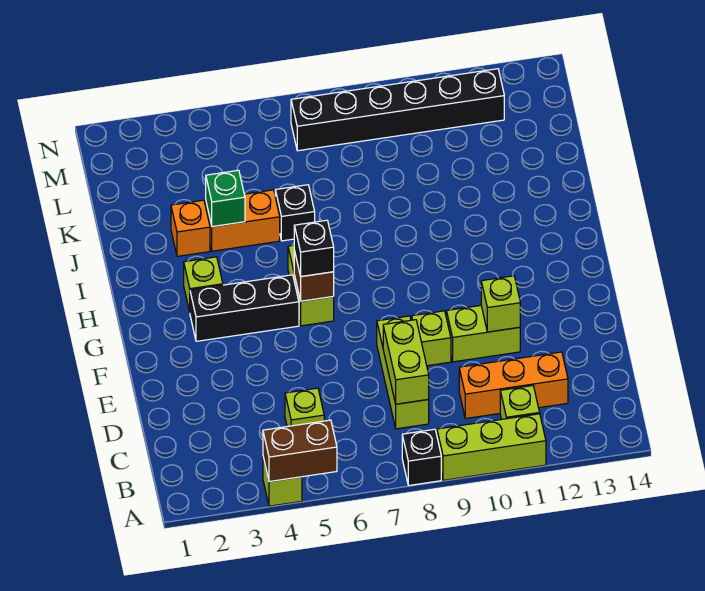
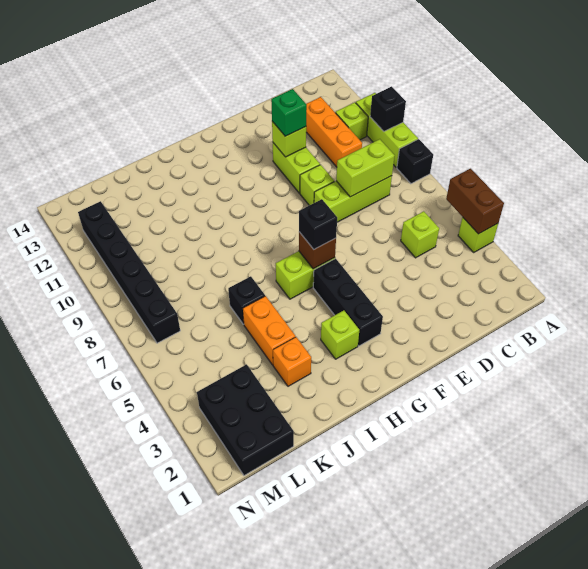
none -> black 1x1 brick [370,86,406,131]
green 1x1 brick [206,170,245,227] -> green 1x1 brick moved to [271,89,307,136]
none -> black 2x3 brick [197,364,294,476]

